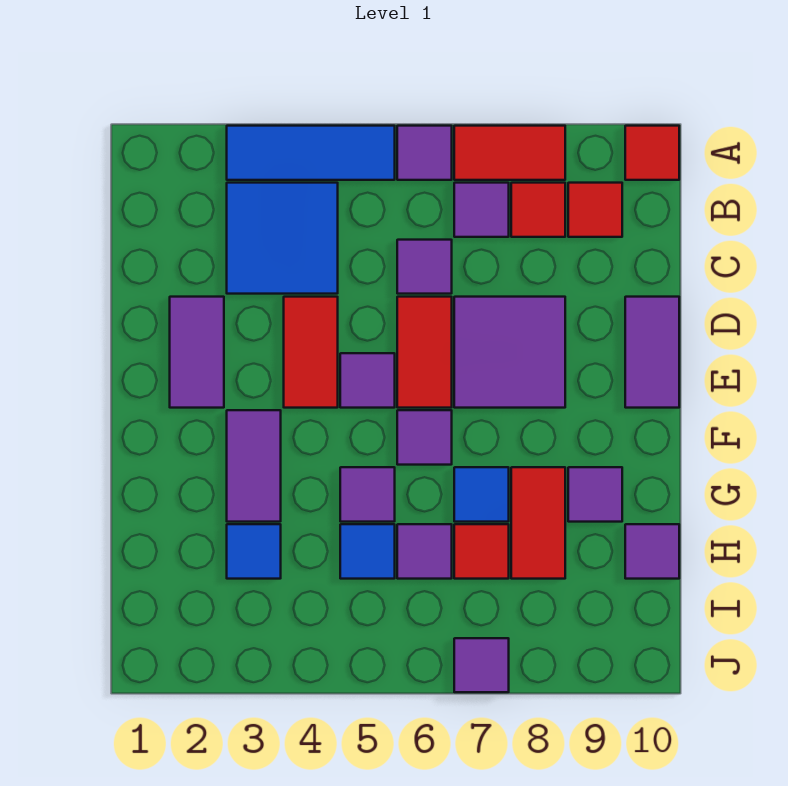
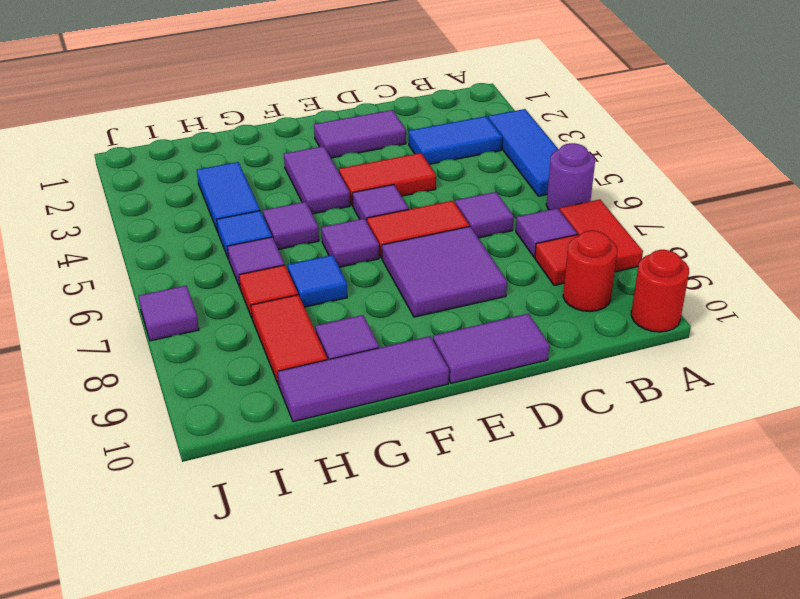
purple 1x1 tile [397,126,452,180] -> purple 1x1 round brick [546,143,595,210]
red 1x1 tile [625,126,679,180] -> red 1x1 round brick [631,250,689,332]
blue 2x2 tile [227,183,338,294] -> blue 1x2 tile [409,116,502,164]
red 1x1 tile [568,183,622,237] -> red 1x1 round brick [563,231,617,312]
purple 1x2 tile [227,410,281,522] -> purple 1x2 tile turned to [284,146,350,214]
red 1x2 tile [511,467,565,579] -> red 1x2 tile turned to [251,295,327,385]
blue 1x1 tile [227,524,281,579] -> blue 1x2 tile [197,162,260,232]
purple 1x1 tile [625,524,679,579] -> purple 1x3 tile [278,336,449,422]

